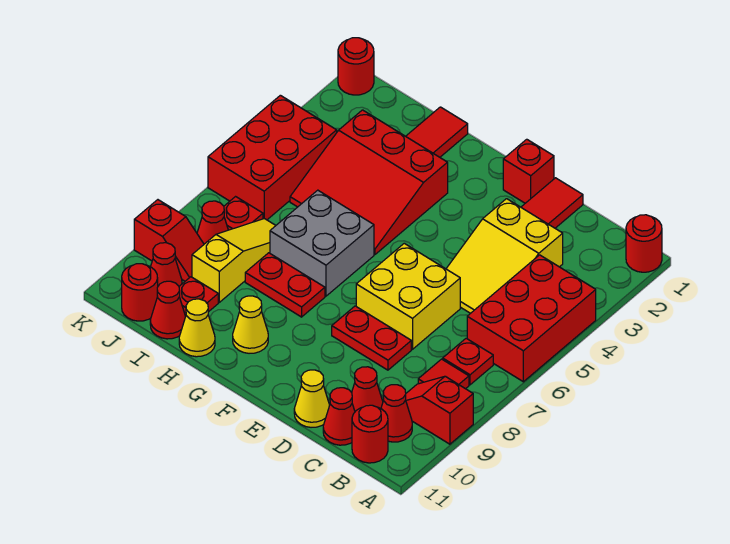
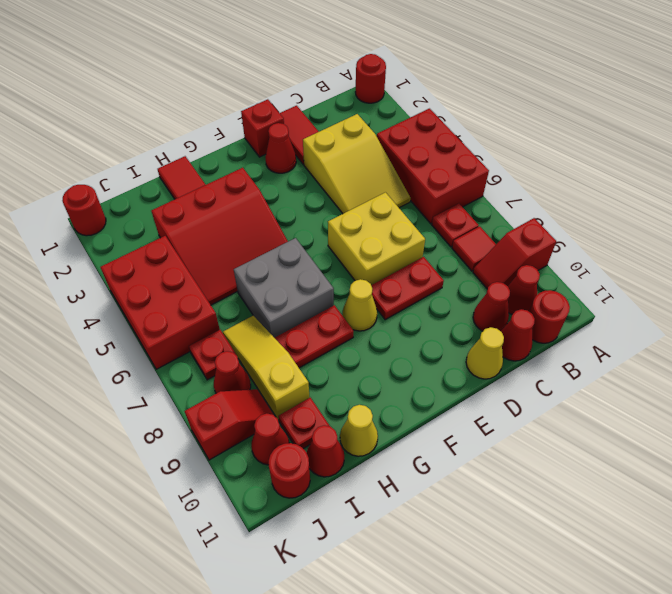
none -> red 1x1 cone [265,123,296,173]
yellow 1x1 cone [233,296,268,353] -> yellow 1x1 cone moved to [343,279,377,331]

